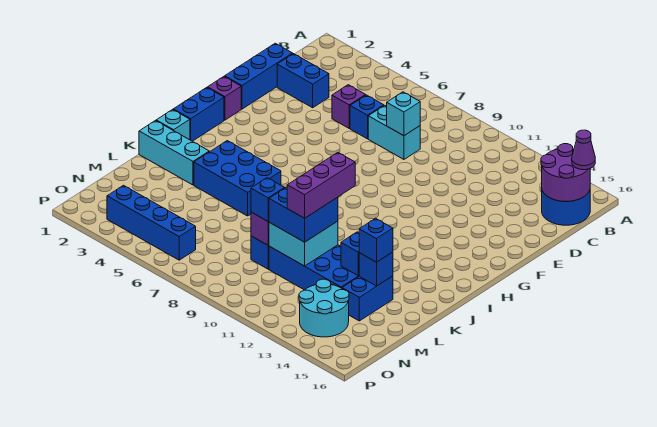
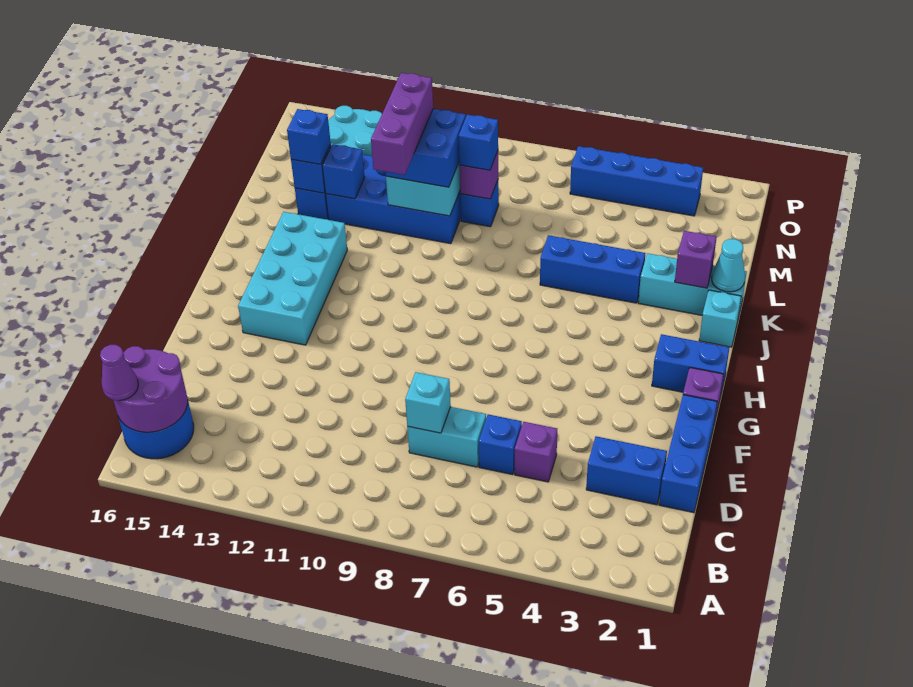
none -> cyan 2x4 brick [238,212,347,345]
blue 1x2 brick [173,88,224,141] -> blue 1x2 brick turned to [652,334,729,396]
blue 2x3 brick [194,141,281,216] -> blue 1x3 brick [540,235,645,303]
none -> cyan 1x1 cone [712,239,745,292]
none -> purple 1x1 brick [675,231,717,288]

